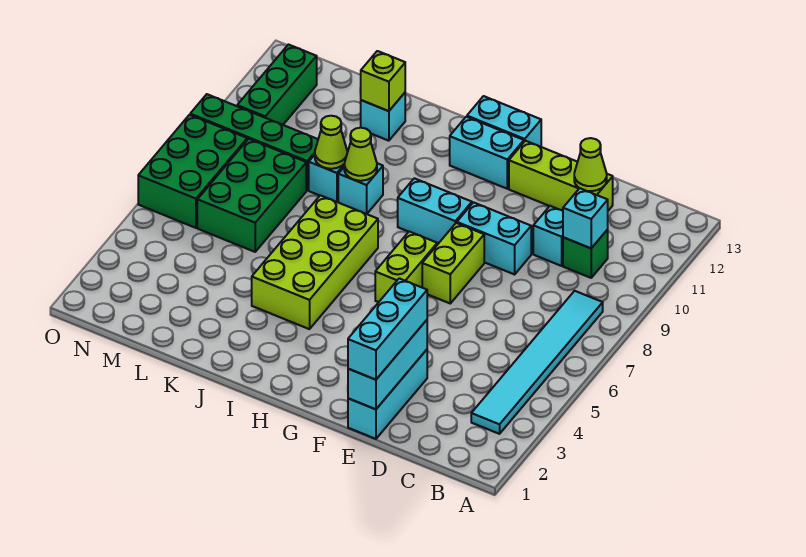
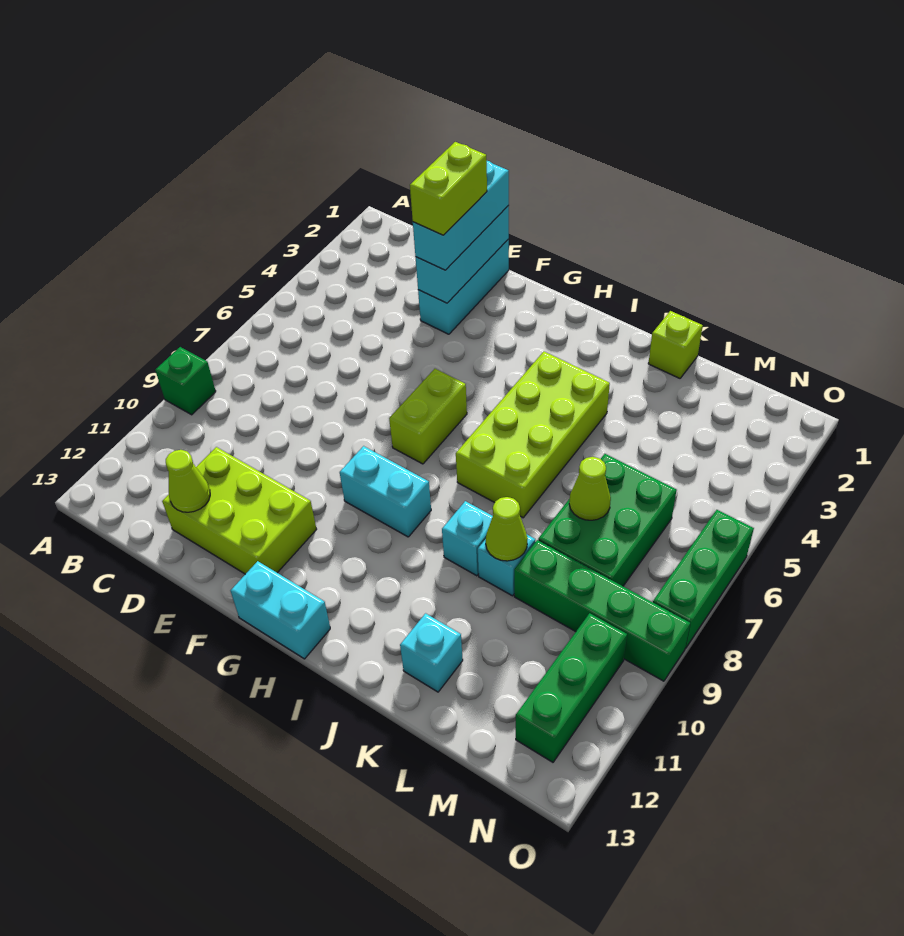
cyan 1x6 tile [471,291,603,434] -> none
green 1x1 brick [563,230,608,278] -> green 1x1 brick moved to [155,347,216,415]
cyan 1x1 brick [563,188,608,248] -> none
cyan 1x1 brick [533,206,563,266] -> none
lime 1x3 brick [509,141,613,211] -> lime 2x3 brick [162,447,317,574]
cyan 1x2 brick [457,202,531,274] -> none
lime 1x2 brick [422,223,484,303] -> lime 1x2 brick moved to [410,142,487,235]
cyan 1x2 brick [450,117,524,189] -> none
lime 1x1 cone [344,128,377,181] -> lime 1x1 cone moved to [569,457,611,520]
lime 1x1 brick [361,51,405,111] -> lime 1x1 brick moved to [648,311,703,378]
green 2x3 brick [138,115,247,228] -> green 1x3 brick [653,510,754,648]

